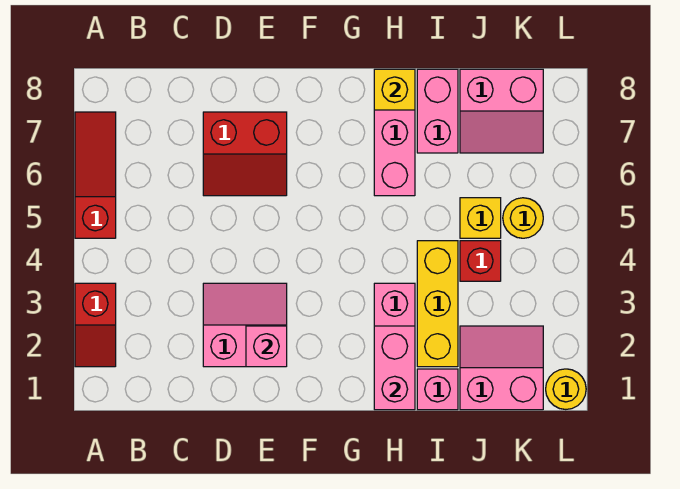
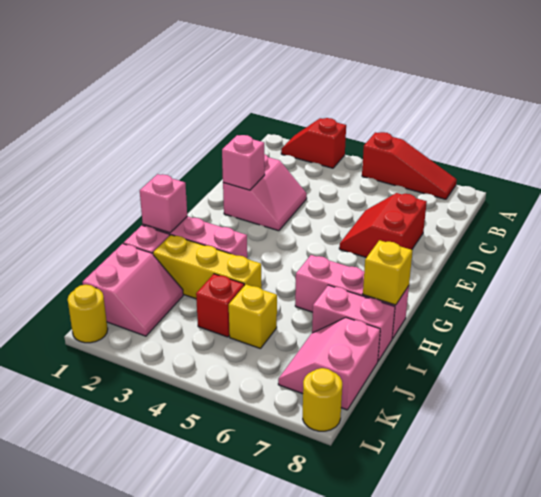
pink 1x2 brick [374,326,415,410] -> pink 1x1 brick [140,174,187,233]
yellow 1x1 round brick [503,198,543,238] -> yellow 1x1 round brick moved to [303,368,342,431]

